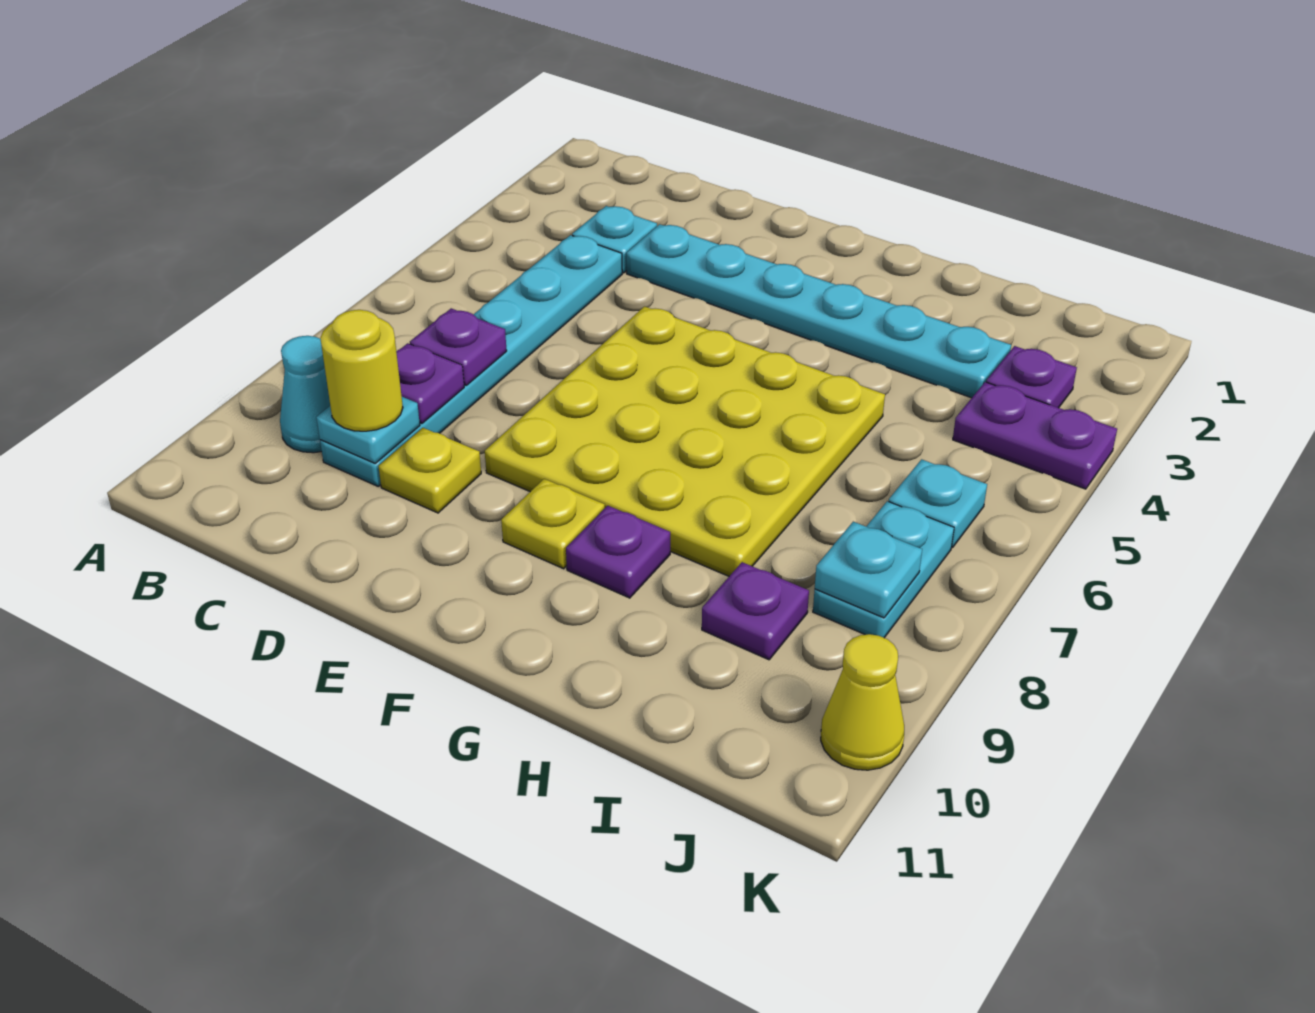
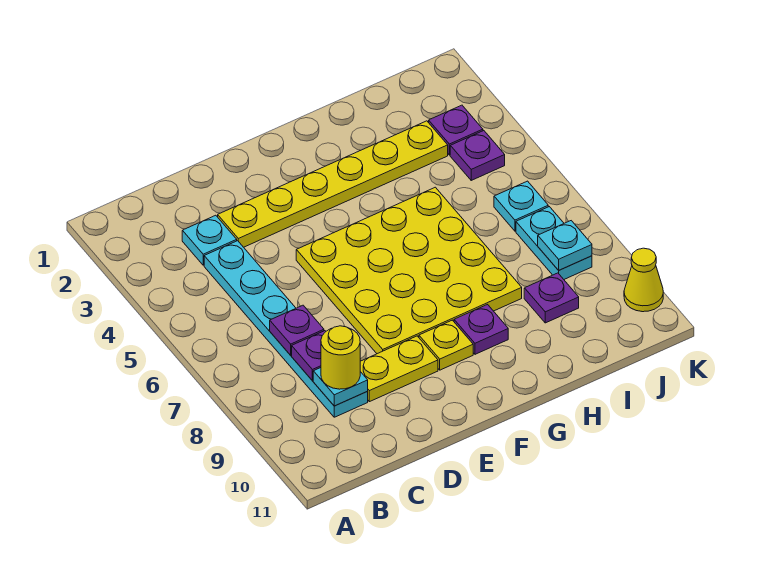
cyan 1x1 cone [280,336,330,453] -> none
cyan 1x6 plate [626,224,1011,398] -> yellow 1x6 plate [218,121,448,247]
yellow 1x1 plate [378,428,481,513] -> yellow 1x2 plate [360,336,438,402]
purple 1x2 plate [953,382,1117,489] -> purple 1x1 plate [450,131,505,180]

